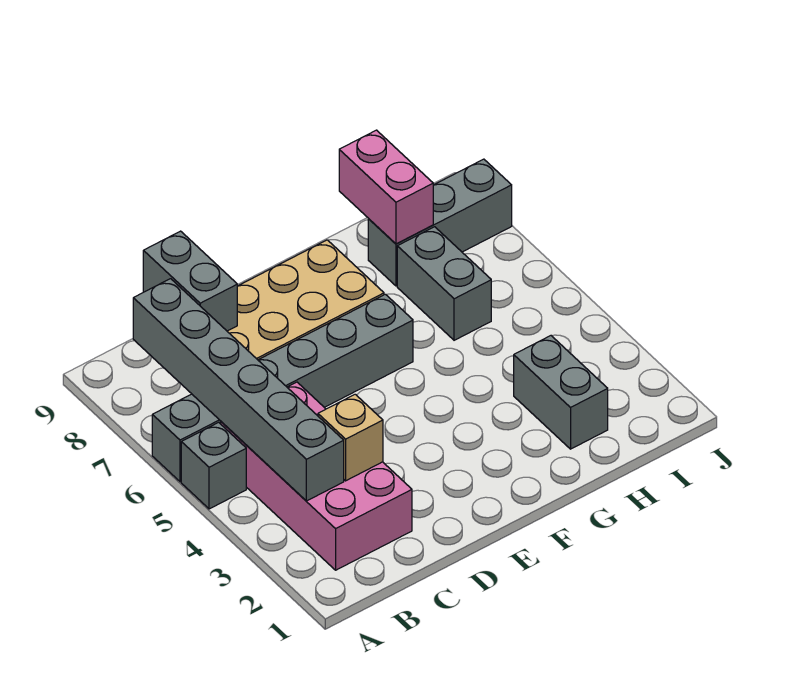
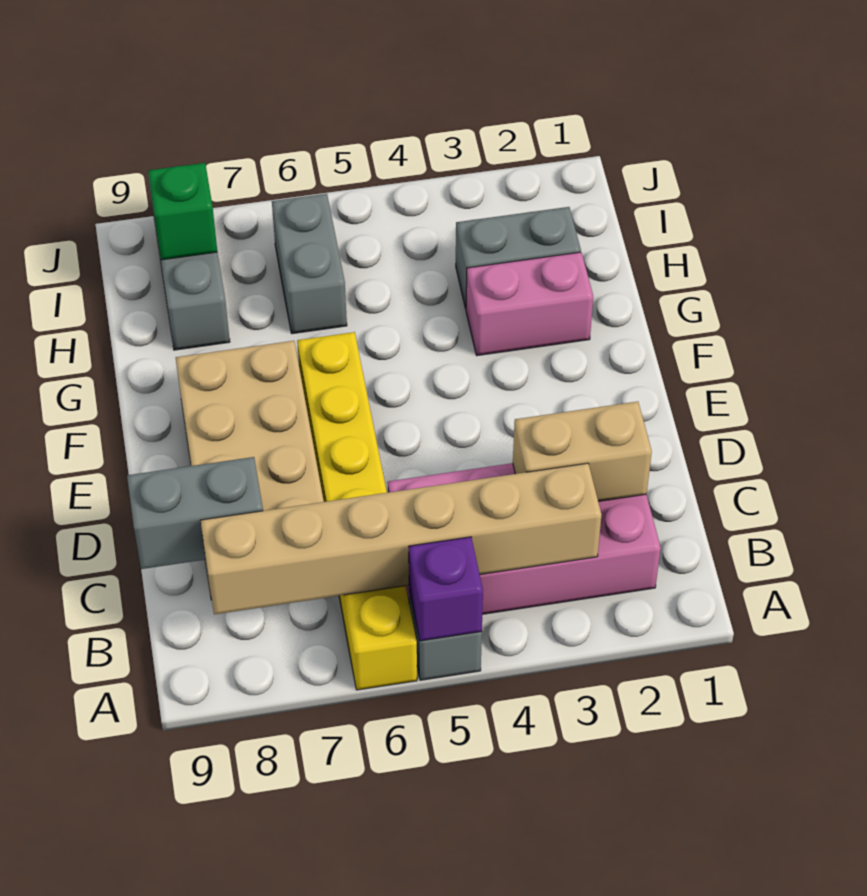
none -> purple 1x1 brick [409,537,483,641]
grey 1x6 brick [152,294,413,482] -> yellow 1x6 brick [297,332,417,690]
grey 1x6 brick [133,279,344,501] -> tan 1x6 brick [200,463,602,614]
tan 1x1 brick [318,394,383,481] -> tan 1x2 brick [513,402,652,501]
grey 1x2 brick [397,227,491,340] -> grey 1x2 brick turned to [272,194,347,334]
pink 1x2 brick [339,130,433,244] -> pink 1x2 brick moved to [466,252,593,356]
none -> green 1x1 brick [148,163,217,260]

